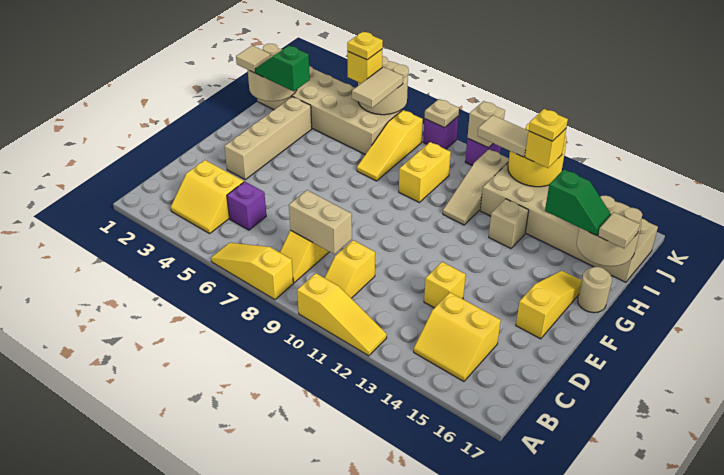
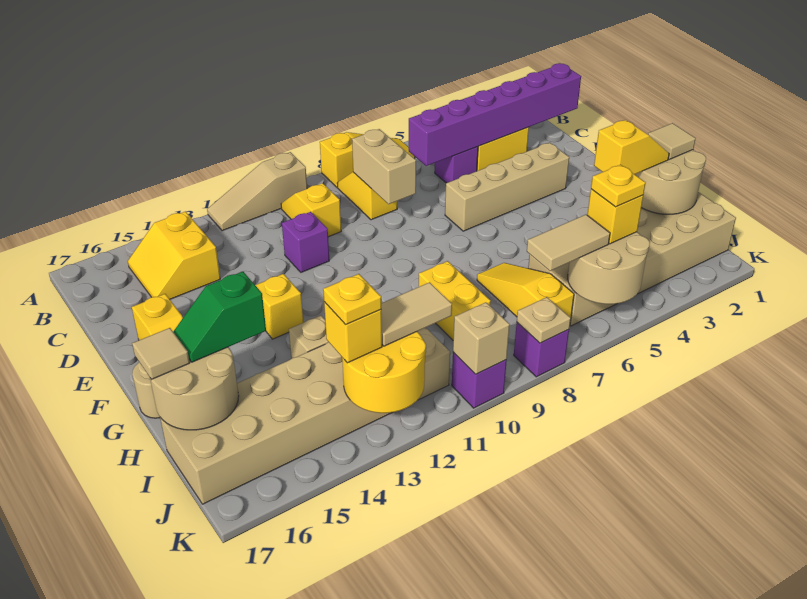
yellow 1x3 slope [297,273,387,356] -> tan 1x3 slope [207,152,307,231]
yellow 2x2 slope [414,293,501,381] -> yellow 2x2 slope turned to [128,212,220,299]
none -> purple 1x6 brick [409,63,581,166]
tan 1x2 brick [289,190,352,254] -> tan 1x2 brick turned to [352,129,416,204]
none -> purple 1x1 brick [282,212,329,272]
yellow 1x1 brick [424,262,466,308] -> yellow 1x1 brick moved to [255,274,303,339]
tan 1x4 brick [224,97,312,180] -> tan 1x4 brick turned to [445,143,569,231]
green 1x2 slope [255,46,310,91] -> yellow 1x2 slope [594,120,669,174]
tan 1x2 tile [352,67,403,108] -> tan 1x2 tile turned to [527,215,610,271]

